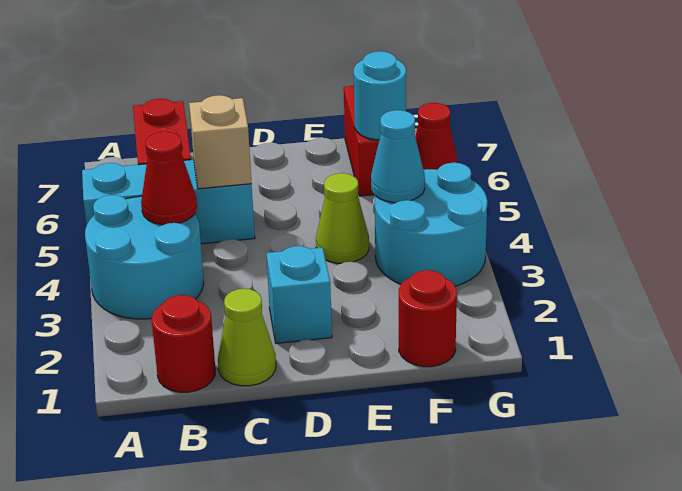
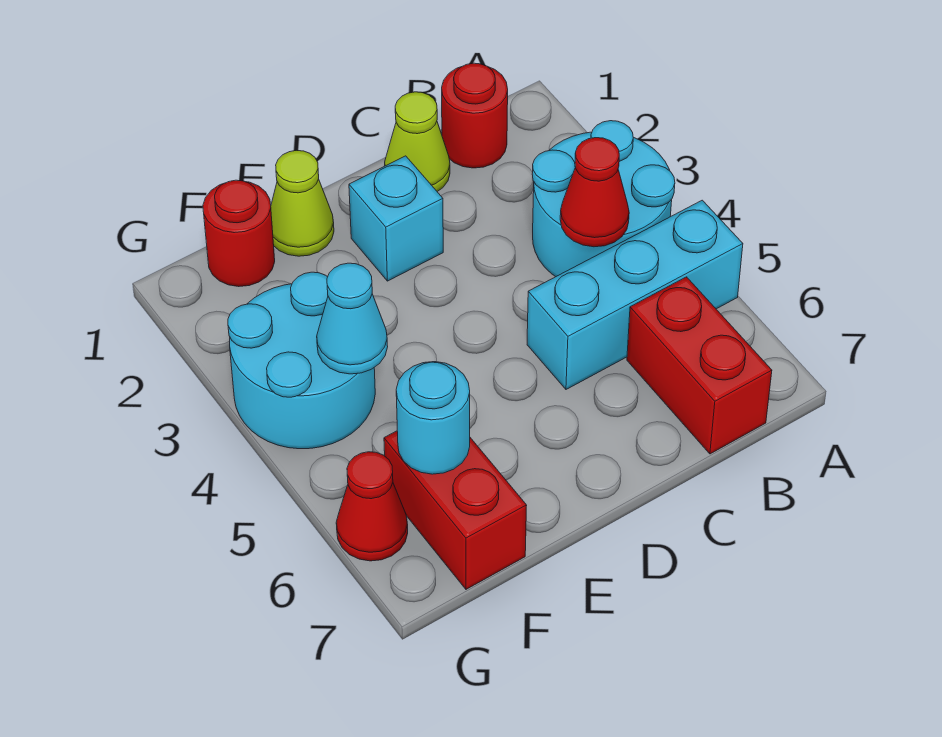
tan 1x1 brick [189,95,252,189] -> none
lime 1x1 cone [316,173,369,263] -> lime 1x1 cone moved to [271,150,334,256]

